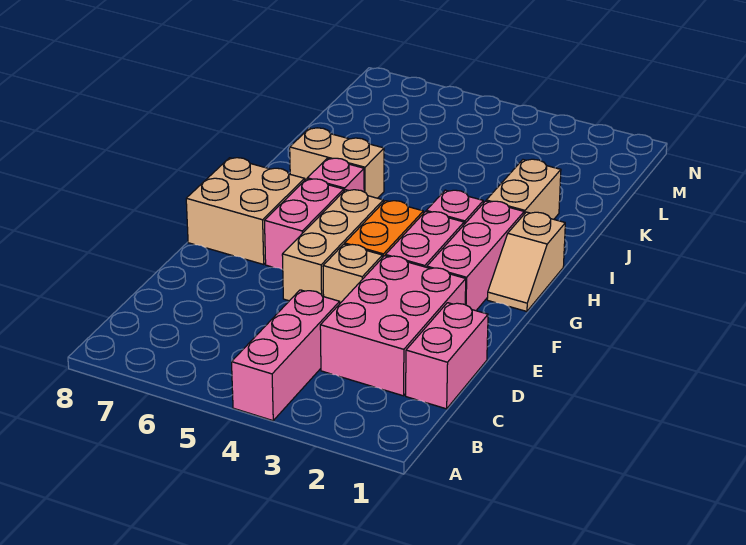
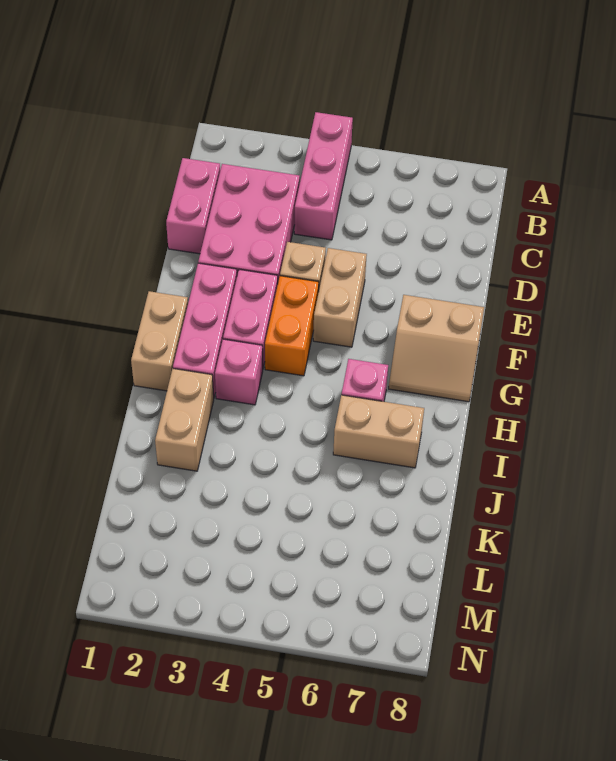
tan 1x3 brick [282,190,383,301] -> tan 1x2 brick [313,248,367,347]
pink 1x2 brick [265,179,344,270] -> none
tan 2x2 brick [186,158,305,264] -> tan 2x2 slope [389,295,484,402]
tan 1x2 slope [487,212,565,311] -> tan 1x2 brick [131,291,188,391]

